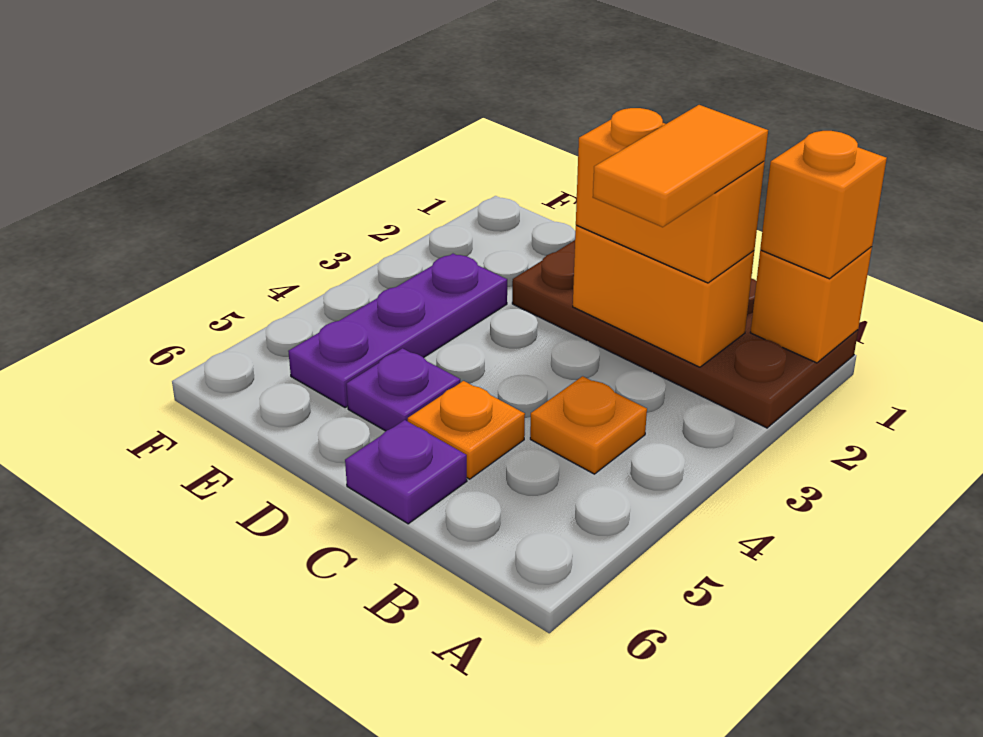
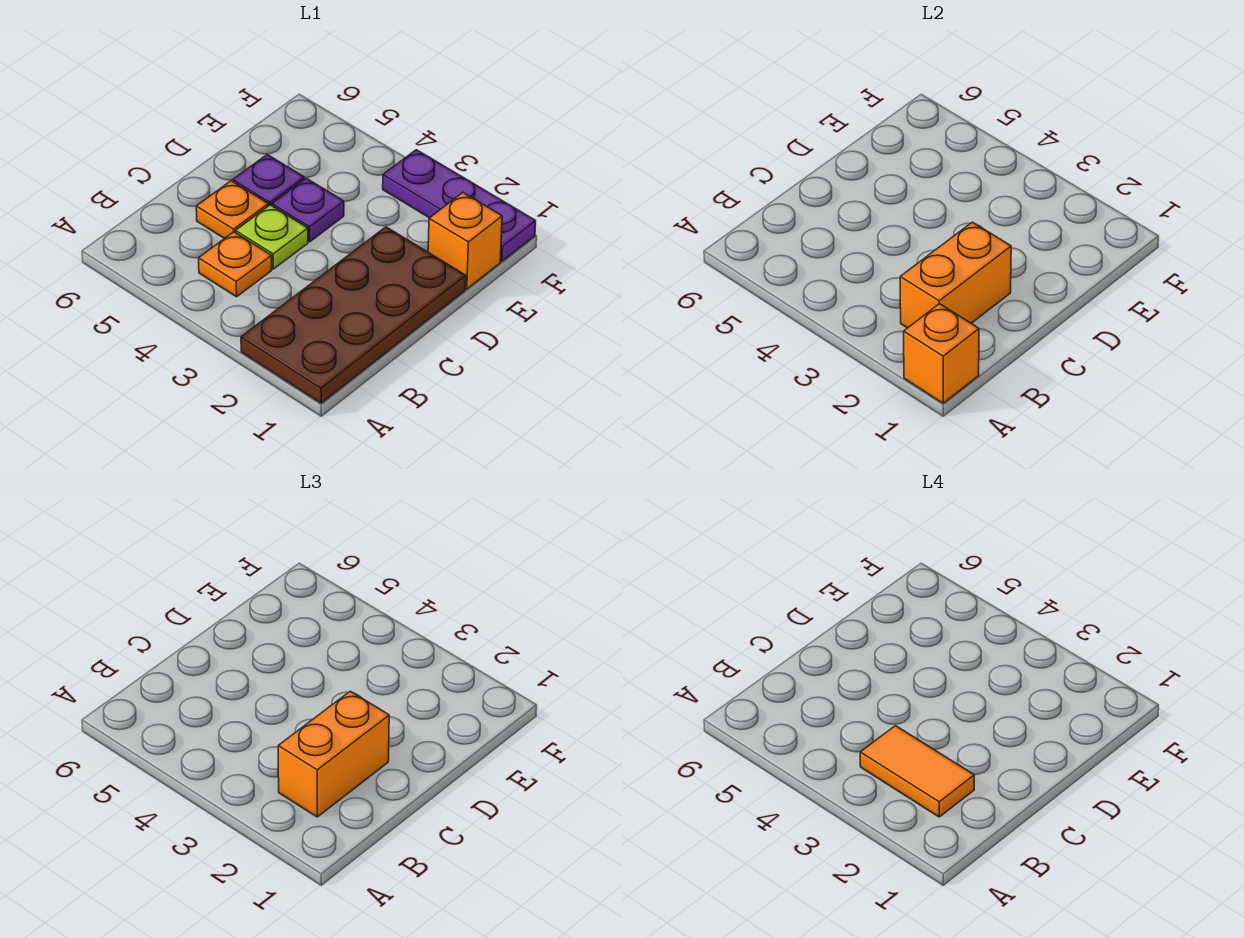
orange 1x1 brick [760,131,887,279] -> orange 1x1 brick moved to [428,193,502,289]
none -> lime 1x1 plate [236,205,308,269]
purple 1x1 plate [345,420,467,524] -> purple 1x1 plate moved to [272,178,344,242]
purple 1x3 plate [288,254,507,407] -> purple 1x3 plate moved to [383,150,536,261]

